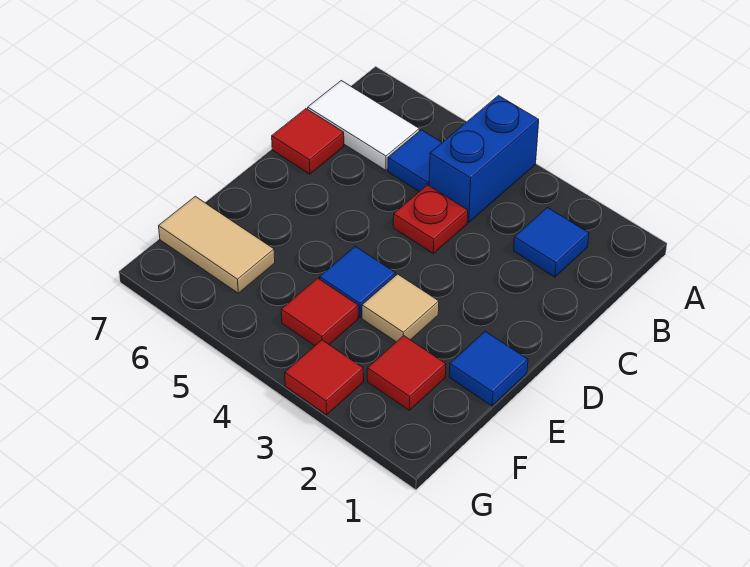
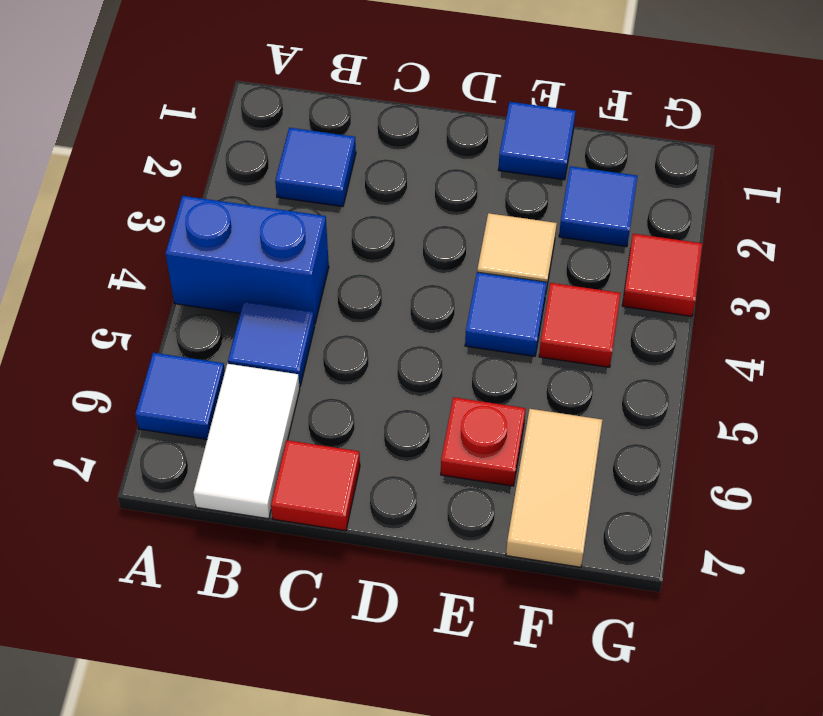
none -> blue 1x1 tile [135,353,225,439]
red 1x1 plate [393,185,468,253] -> red 1x1 plate moved to [441,397,526,486]
red 1x1 tile [367,336,446,410] -> blue 1x1 tile [559,166,637,247]

